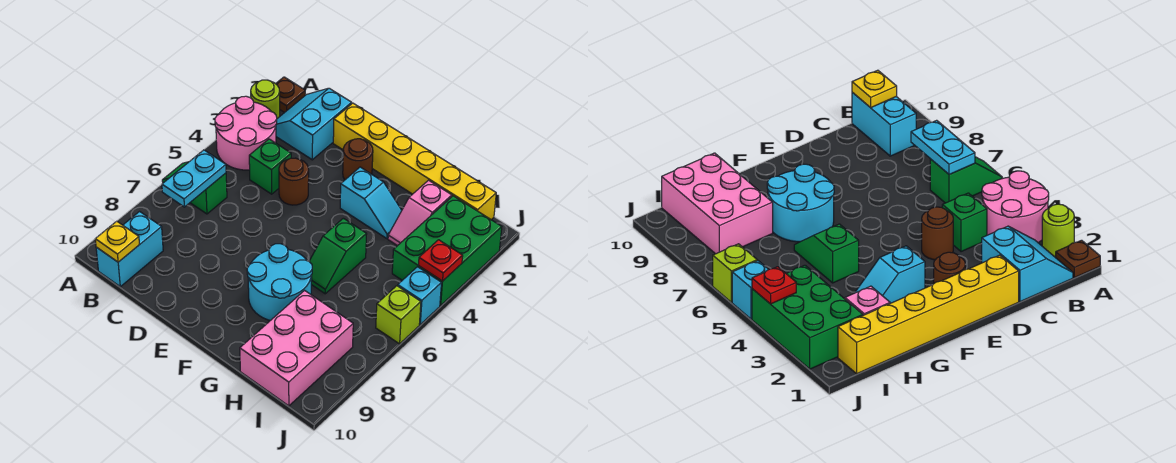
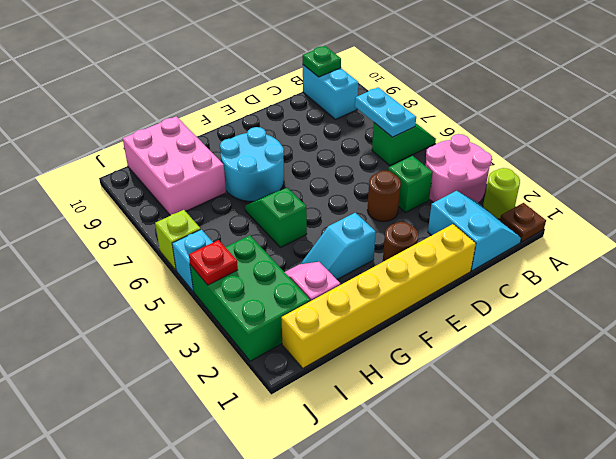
yellow 1x1 plate [95,221,140,262] -> green 1x1 plate [303,46,341,77]

